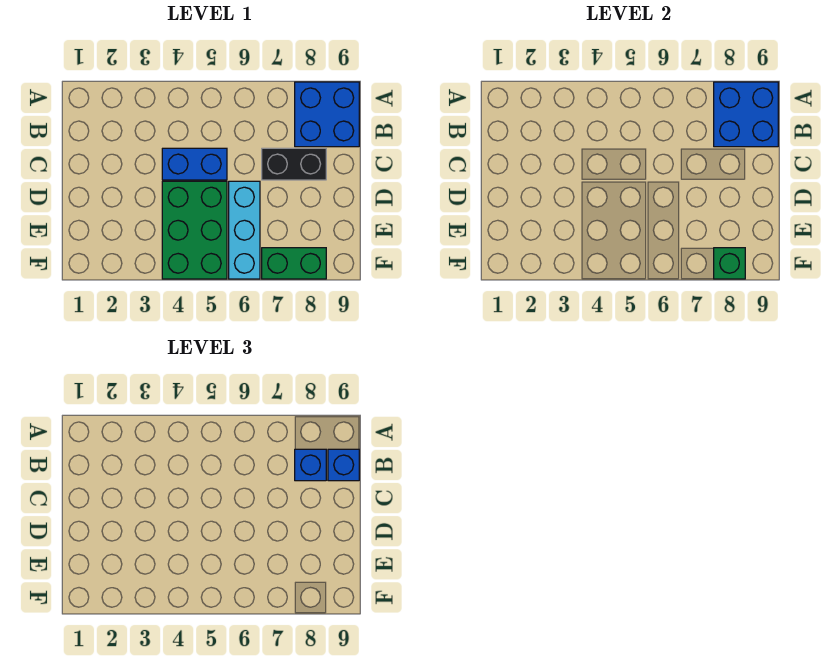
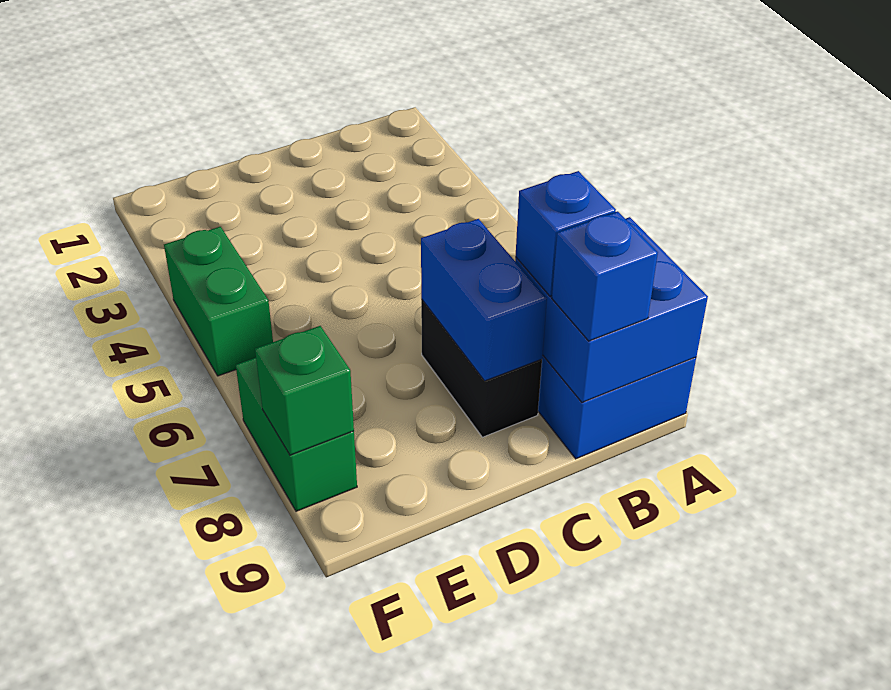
blue 1x2 brick [162,148,227,180] -> blue 1x2 brick moved to [421,219,547,381]
green 2x3 brick [162,181,227,279] -> green 1x2 brick [164,227,273,376]
cyan 1x3 brick [229,181,260,279] -> none

